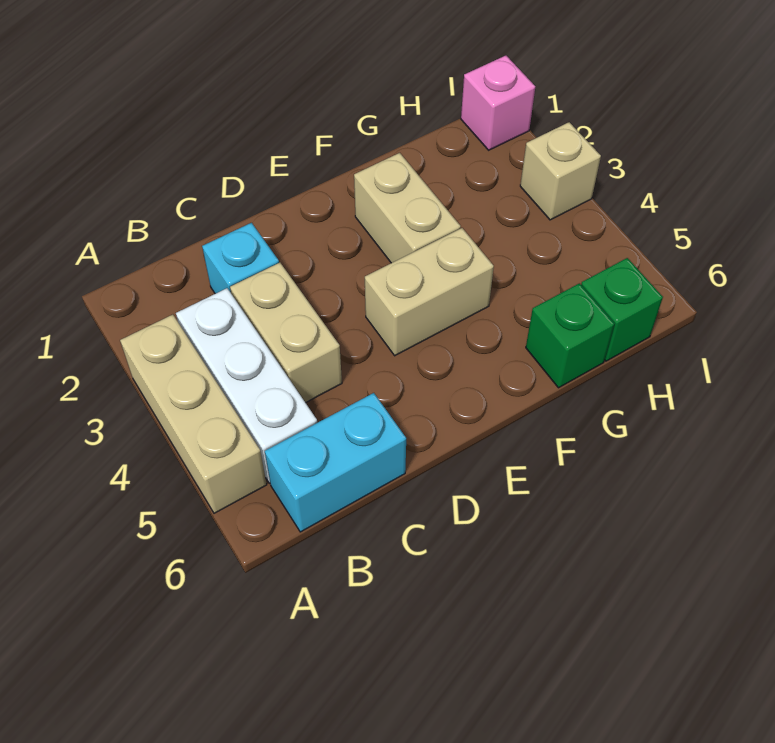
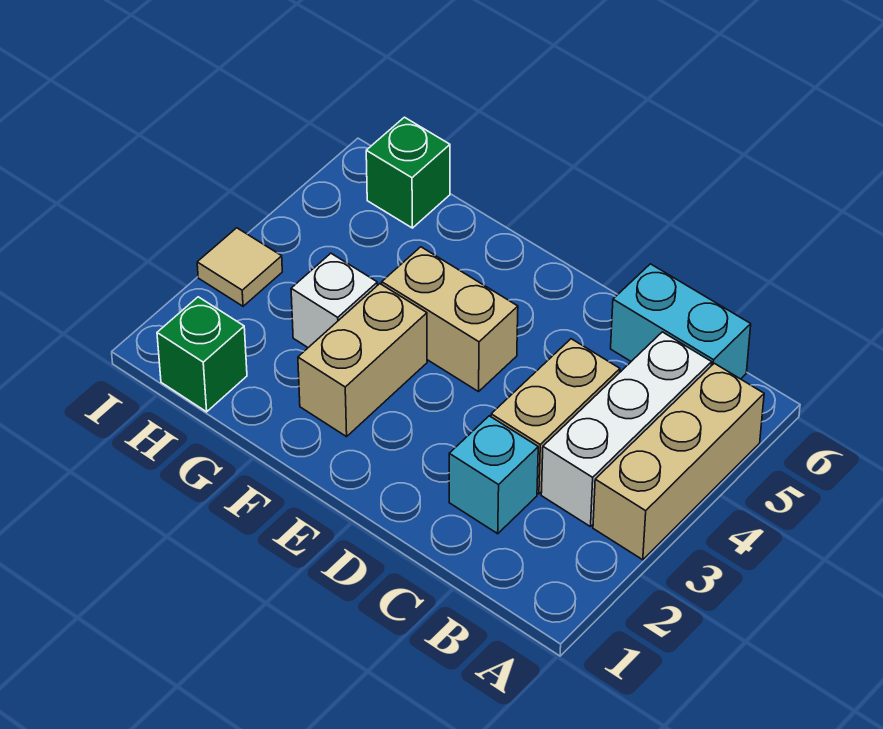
none -> white 1x1 brick [291,253,377,347]
green 1x1 brick [526,283,614,388] -> green 1x1 brick moved to [157,297,247,412]
pink 1x1 brick [461,56,535,150] -> none
tan 1x1 brick [520,122,601,220] -> tan 1x1 tile [197,228,282,306]

